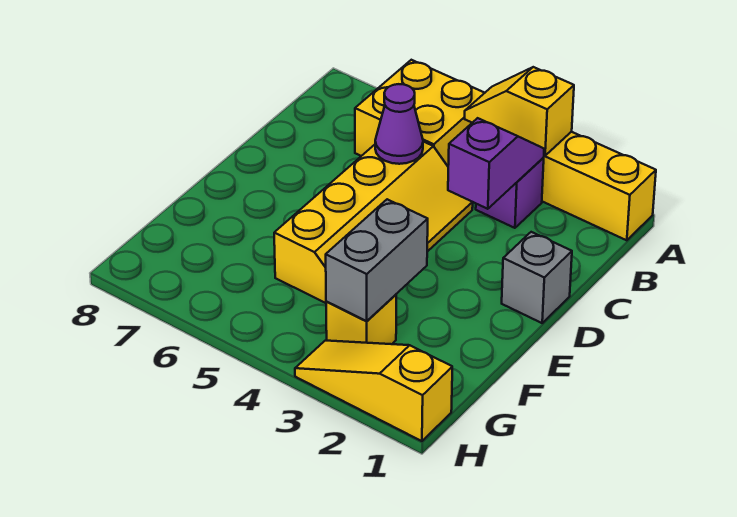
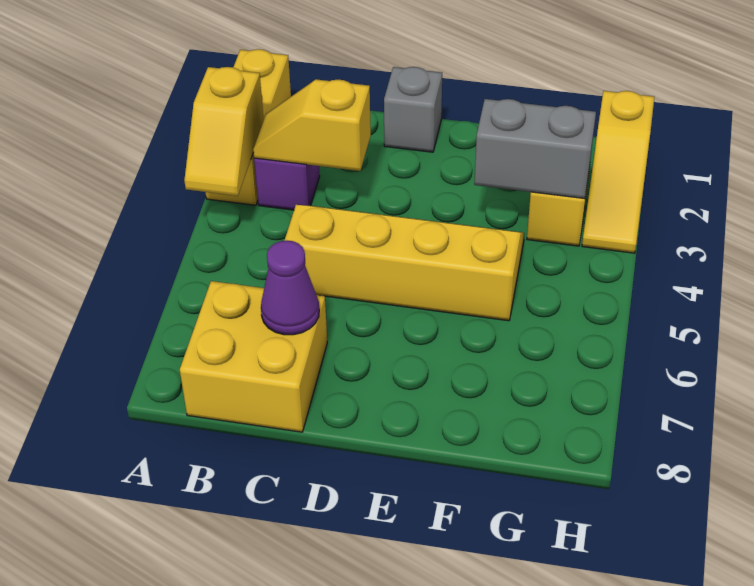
yellow 2x2 brick [355,60,484,166] -> yellow 2x2 brick moved to [180,281,327,432]
purple 1x2 slope [448,118,544,209] -> yellow 1x2 slope [253,79,371,171]
purple 1x1 cone [375,84,423,164] -> purple 1x1 cone moved to [261,240,319,335]

